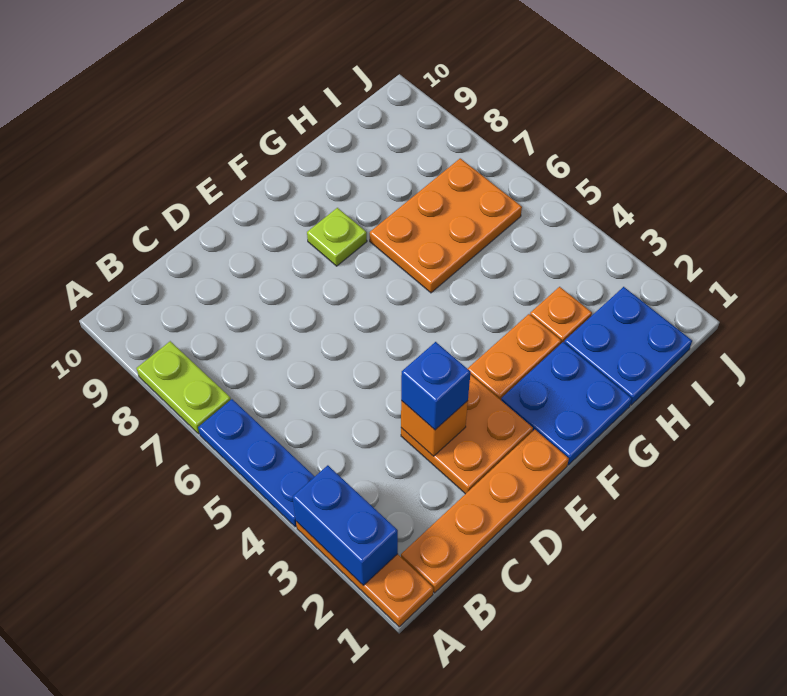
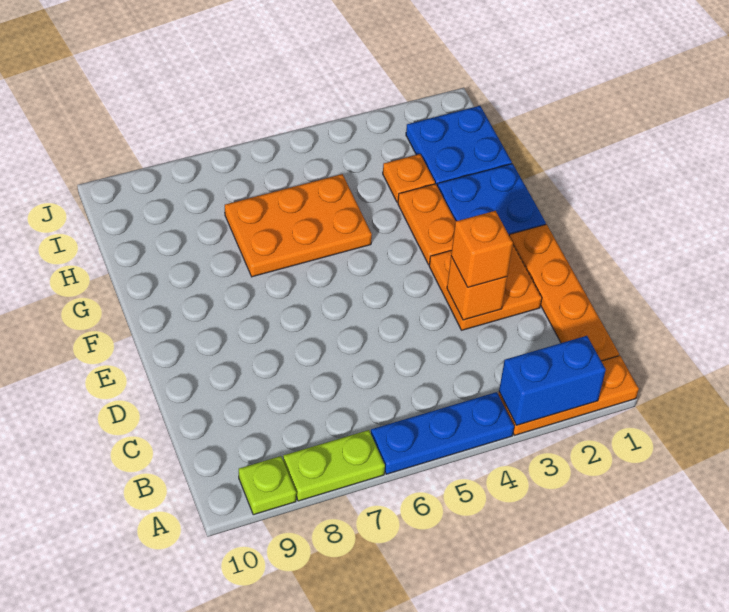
blue 1x1 brick [401,342,471,430] -> orange 1x1 brick [451,211,513,287]
lime 1x1 plate [307,208,367,266] -> lime 1x1 plate moved to [239,456,296,515]
orange 2x3 plate [370,158,522,293] -> orange 2x3 plate turned to [225,174,372,277]

